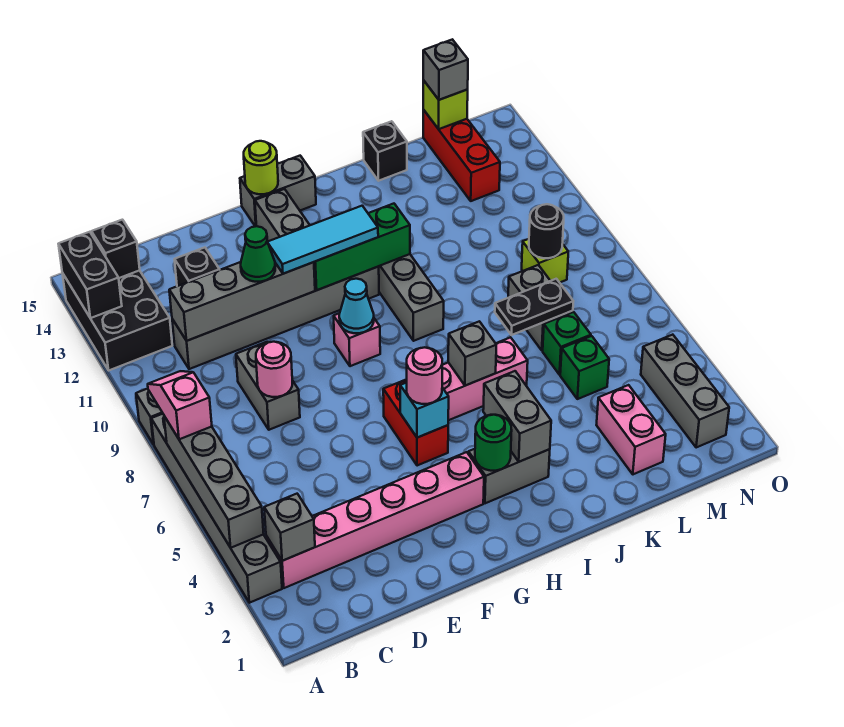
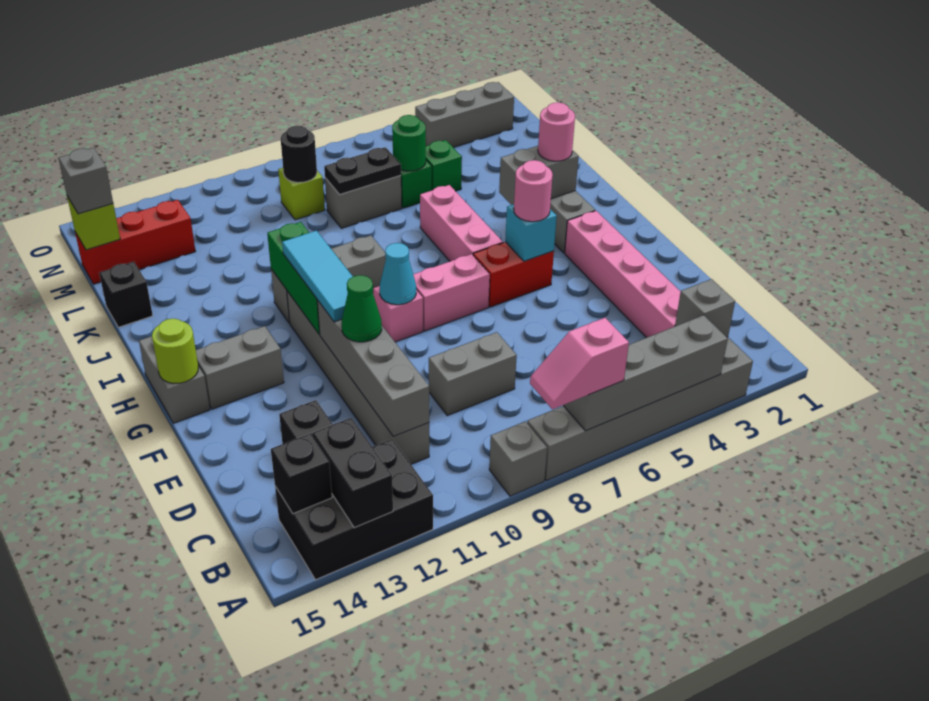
black 1x2 brick [59,232,122,318] -> black 1x2 brick turned to [313,418,393,528]
pink 1x1 round brick [256,342,292,397] -> pink 1x1 round brick moved to [538,102,575,161]
green 1x1 round brick [475,415,512,471] -> green 1x1 round brick moved to [392,115,426,171]
grey 1x1 brick [448,321,496,386] -> none
black 1x2 plate [495,279,573,335] -> black 1x2 plate turned to [324,147,401,195]
pink 1x2 brick [597,385,666,474] -> pink 1x2 brick moved to [413,254,490,331]

